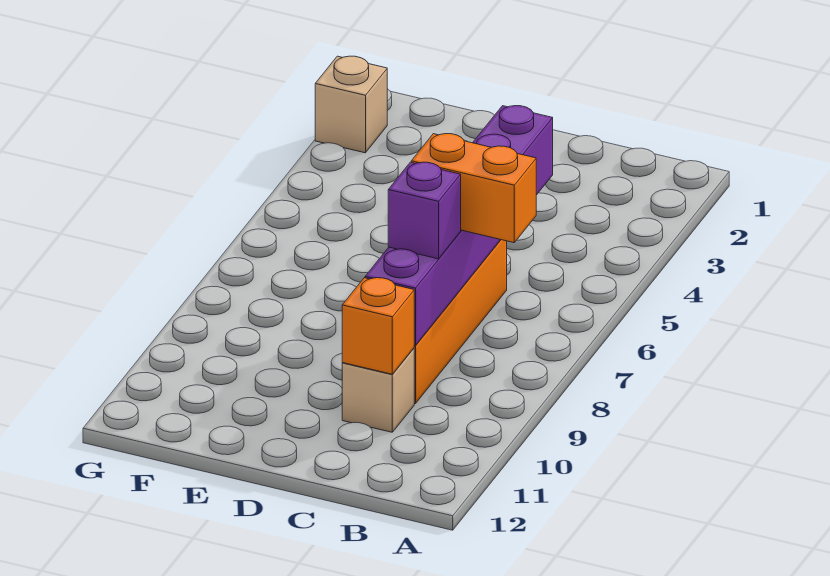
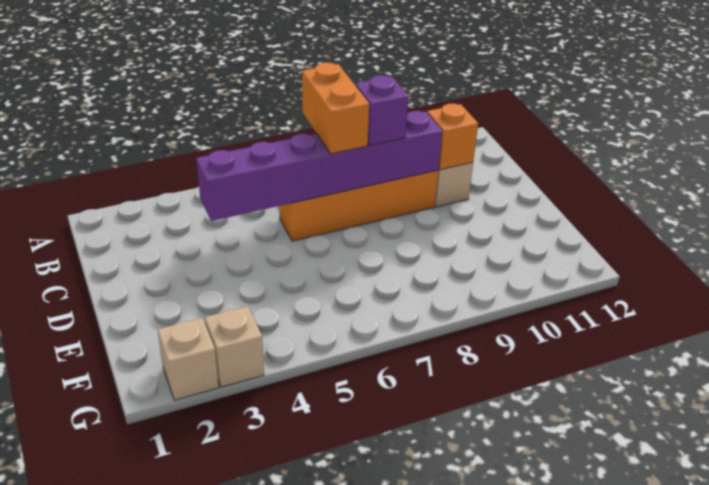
none -> tan 1x1 brick [205,306,264,387]

